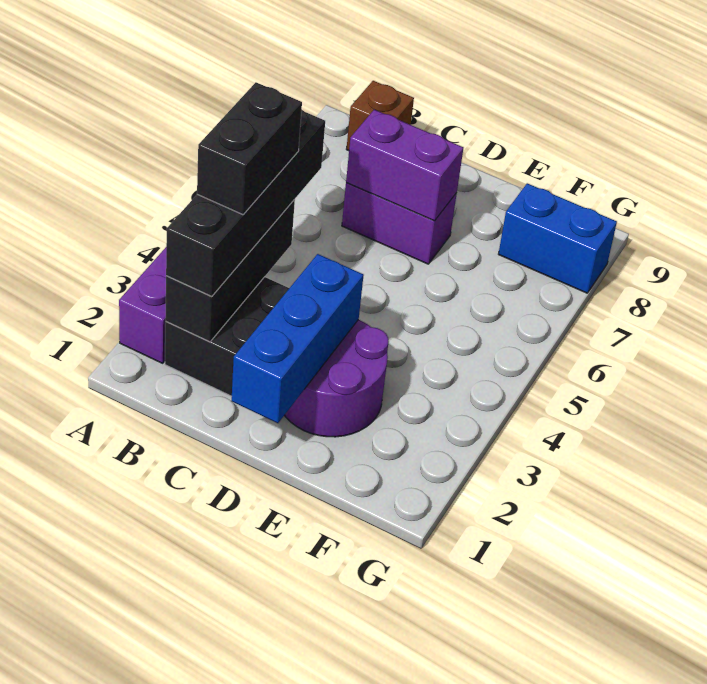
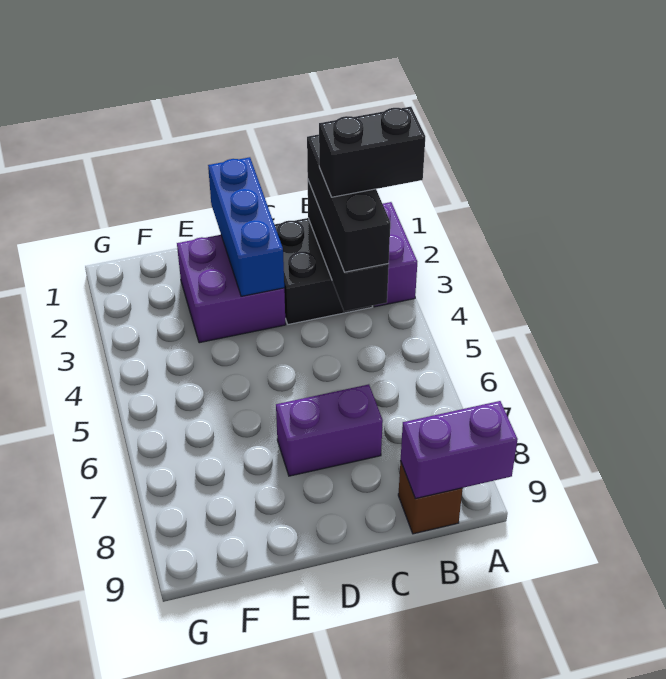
black 1x4 brick [166,110,325,296] -> black 1x3 brick [307,135,390,272]
black 1x2 brick [197,82,302,215] -> black 1x2 brick turned to [319,107,425,197]
purple 1x2 brick [346,110,464,221] -> purple 1x2 brick moved to [401,401,518,499]
purple 2x2 round brick [285,320,389,437] -> purple 2x2 brick [177,235,286,343]
blue 1x2 brick [499,183,617,293] -> none

